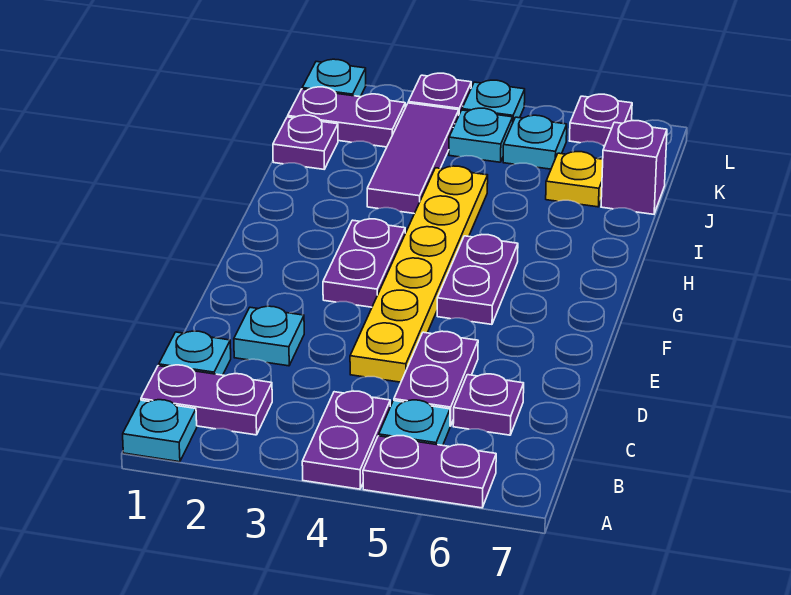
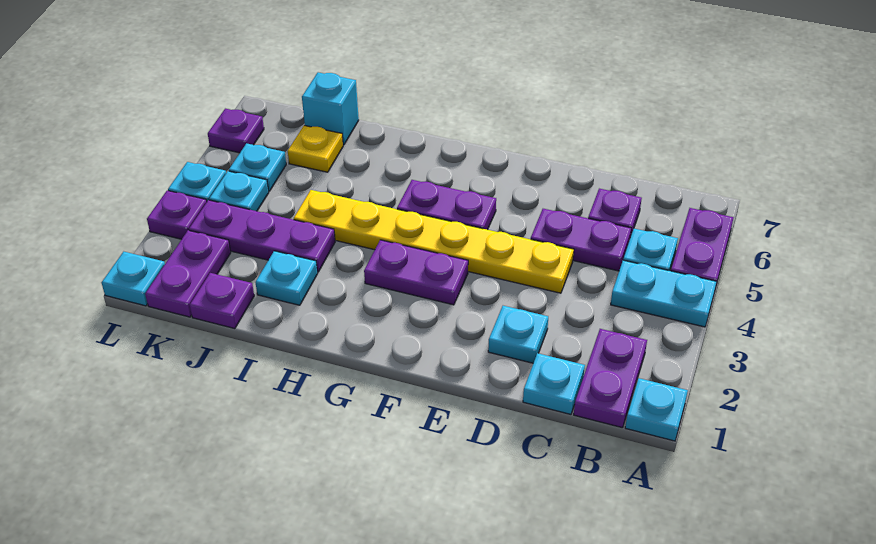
purple 1x2 plate [302,391,390,489] -> cyan 1x2 plate [611,260,717,327]
none -> cyan 1x1 plate [255,251,317,305]
purple 1x3 tile [367,103,459,214] -> purple 1x3 plate [189,200,335,272]
purple 1x1 brick [601,121,667,214] -> cyan 1x1 brick [302,72,359,145]

